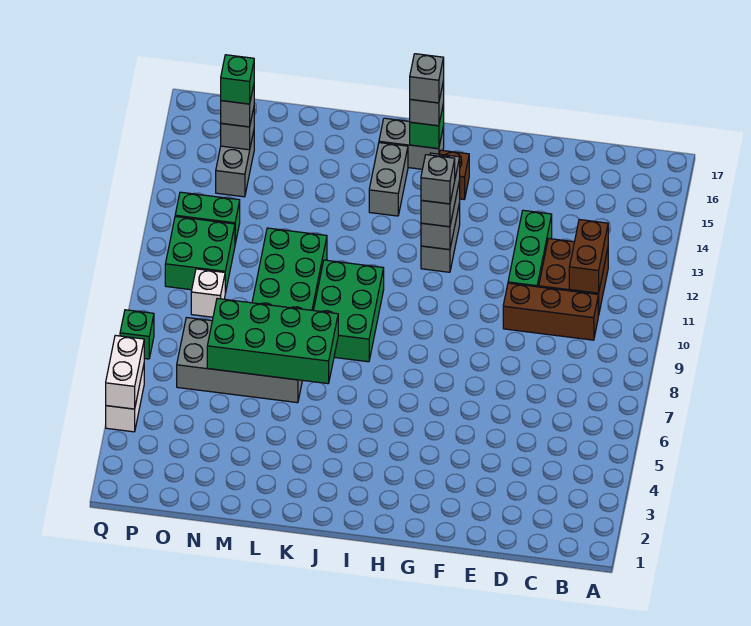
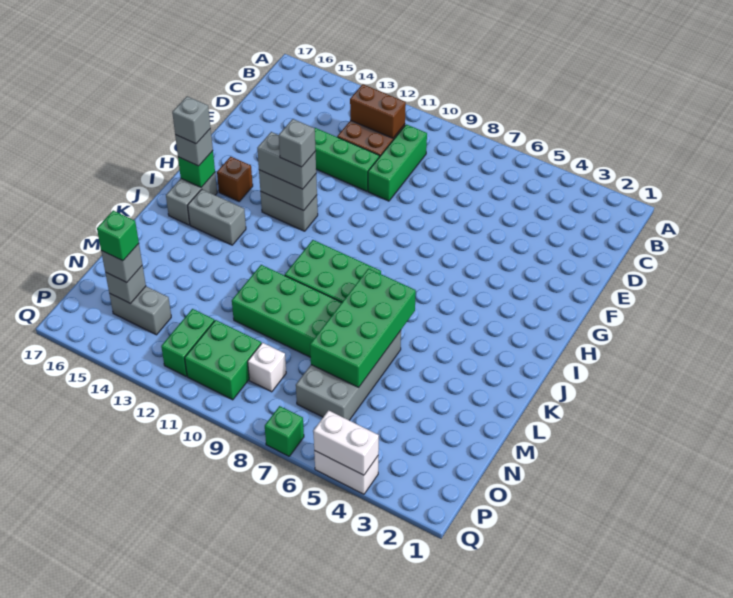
brown 1x3 brick [503,283,598,340] -> green 1x3 brick [368,124,427,201]

